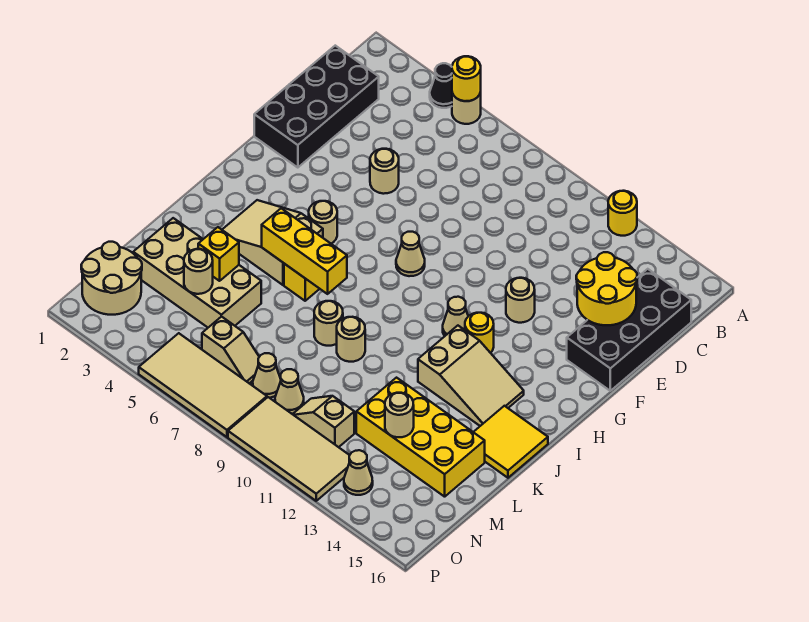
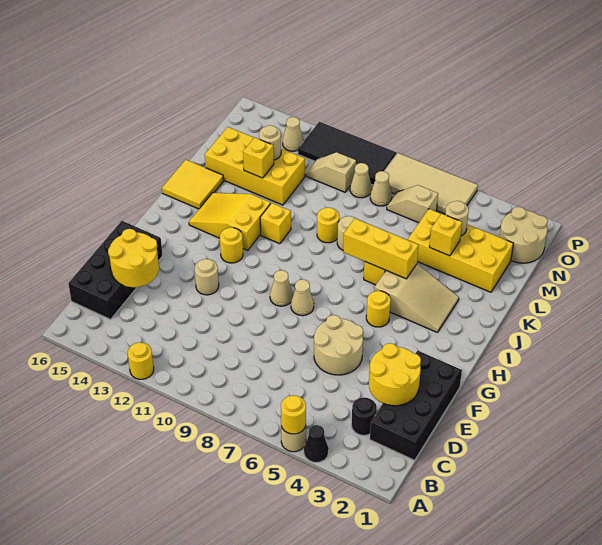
none -> black 1x1 round brick [352,398,377,435]
none -> yellow 2x2 round brick [369,343,421,406]
tan 1x1 round brick [370,149,399,194] -> tan 2x2 round brick [314,315,363,375]
tan 1x1 round brick [309,201,337,243] -> yellow 1x1 round brick [366,291,391,327]
tan 1x1 cone [443,297,468,336] -> tan 1x1 cone moved to [270,270,293,306]
tan 2x3 slope [418,326,524,426] -> yellow 2x3 slope [189,193,271,250]
none -> yellow 1x1 brick [260,203,291,244]
tan 1x1 round brick [337,317,365,362] -> yellow 1x1 round brick [317,207,339,243]
tan 2x4 brick [133,218,261,327] -> yellow 2x4 brick [408,209,513,292]
none -> yellow 1x1 brick [243,137,274,178]
tan 1x2 slope [293,396,354,447] -> tan 1x2 slope turned to [306,152,356,192]
tan 2x4 tile [228,397,350,501] -> black 2x4 tile [298,122,397,185]

